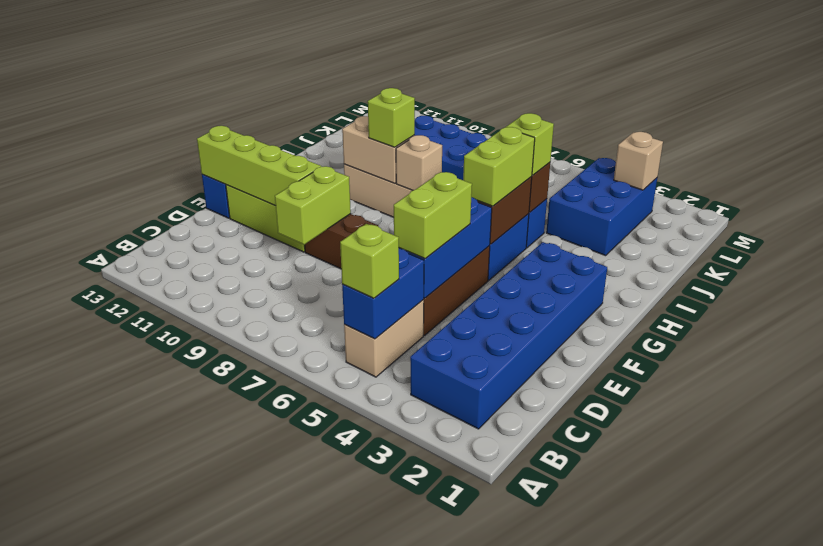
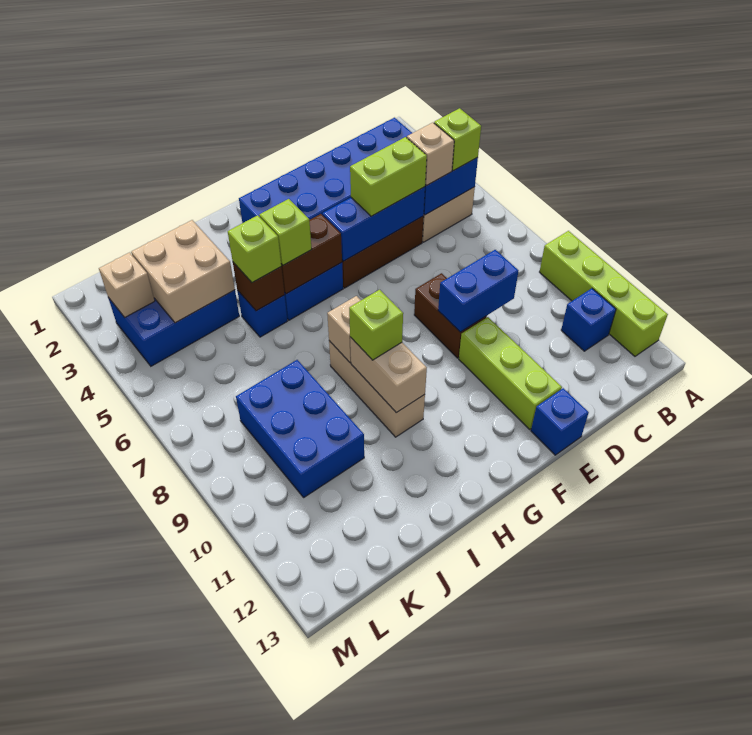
none -> blue 1x1 brick [561,288,616,351]
none -> tan 1x1 brick [407,123,454,186]
lime 1x2 brick [275,166,351,245] -> blue 1x2 brick [438,250,518,332]
lime 1x4 brick [197,126,321,206] -> lime 1x4 brick moved to [540,231,668,356]
lime 1x2 brick [463,127,535,206] -> lime 1x1 brick [259,199,312,265]
none -> tan 2x2 brick [131,220,235,323]

